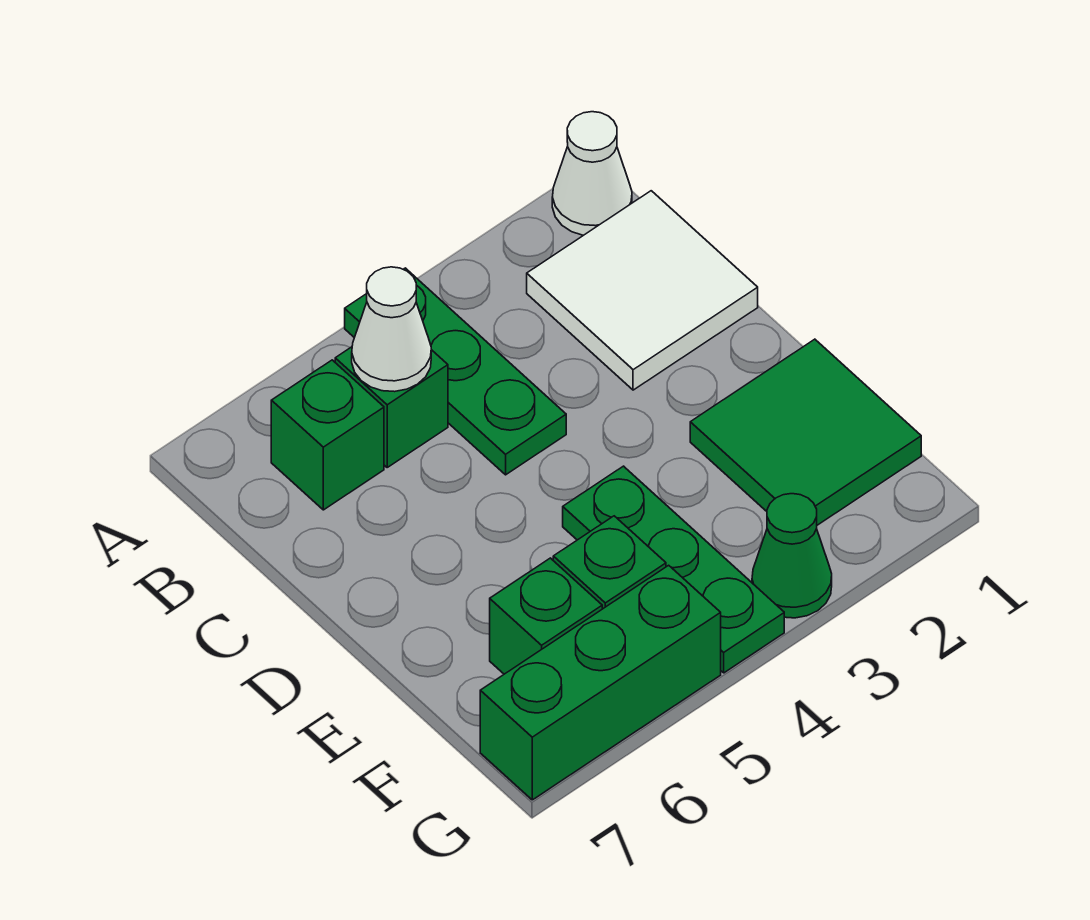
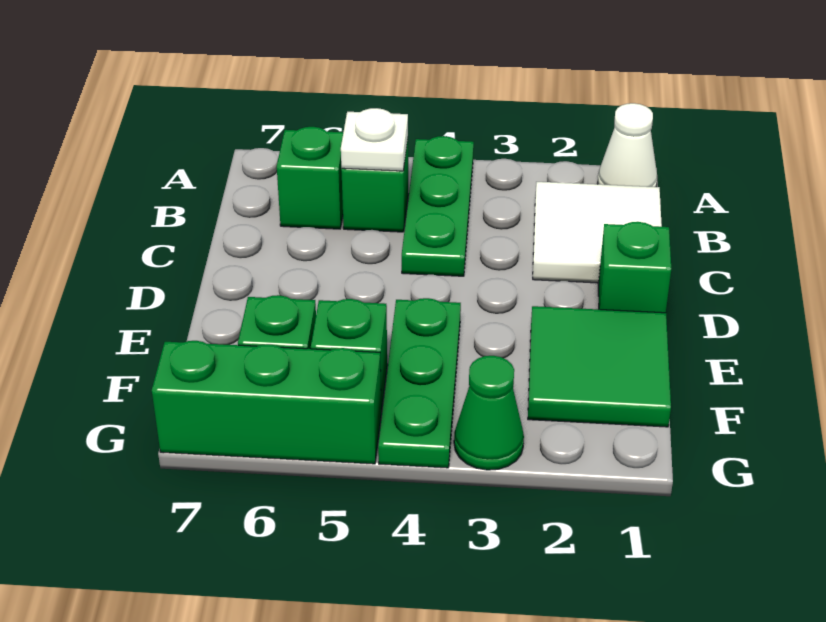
white 1x1 cone [352,267,431,392] -> white 1x1 plate [341,108,408,171]
none -> green 1x1 brick [598,222,671,313]

